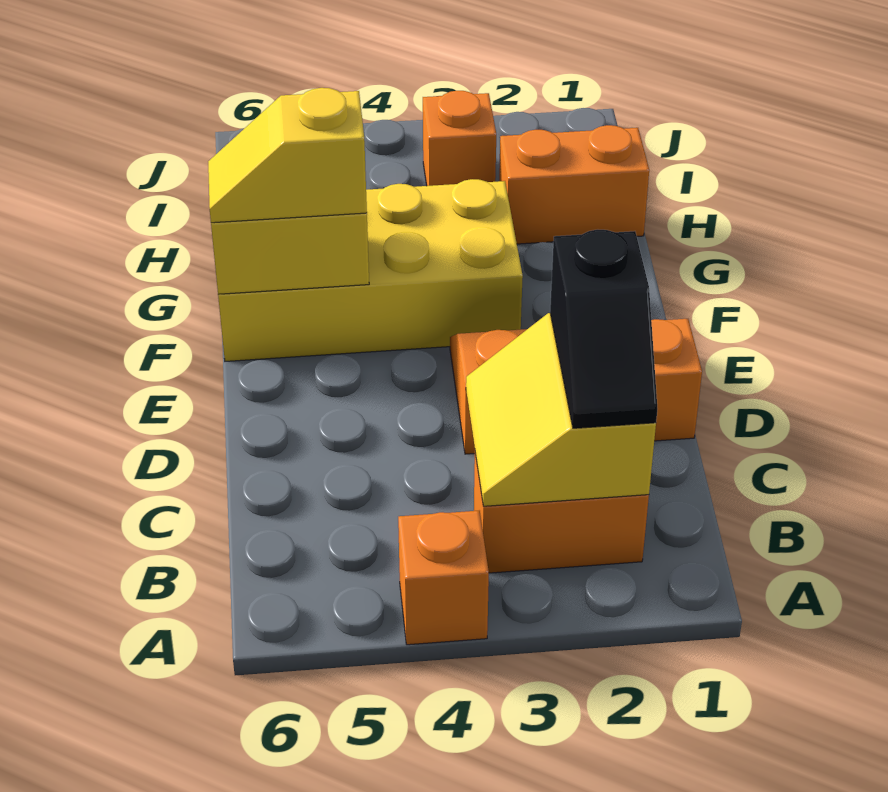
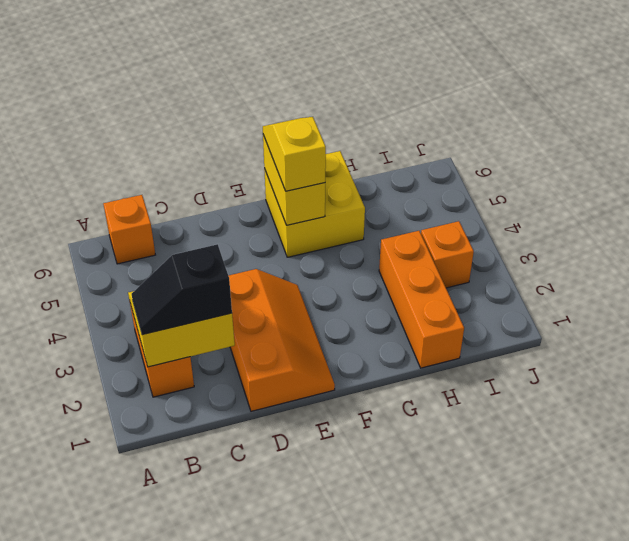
orange 1x1 brick [398,511,489,645] -> orange 1x1 brick moved to [103,195,155,264]
yellow 2x4 brick [218,179,523,361] -> yellow 2x2 brick [264,151,365,257]
orange 1x2 brick [499,125,649,244] -> orange 1x3 brick [379,231,464,368]

